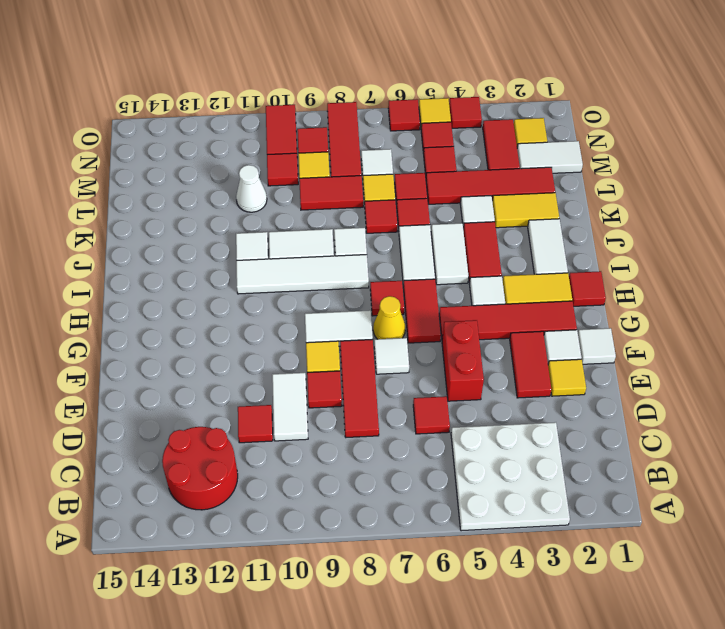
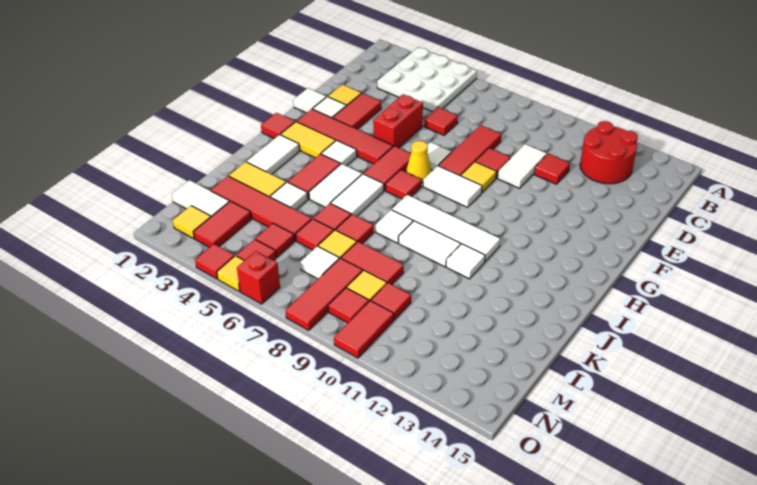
white 1x1 cone [236,165,267,212] -> none
red 1x1 tile [388,99,420,131] -> red 1x1 brick [237,251,280,304]

